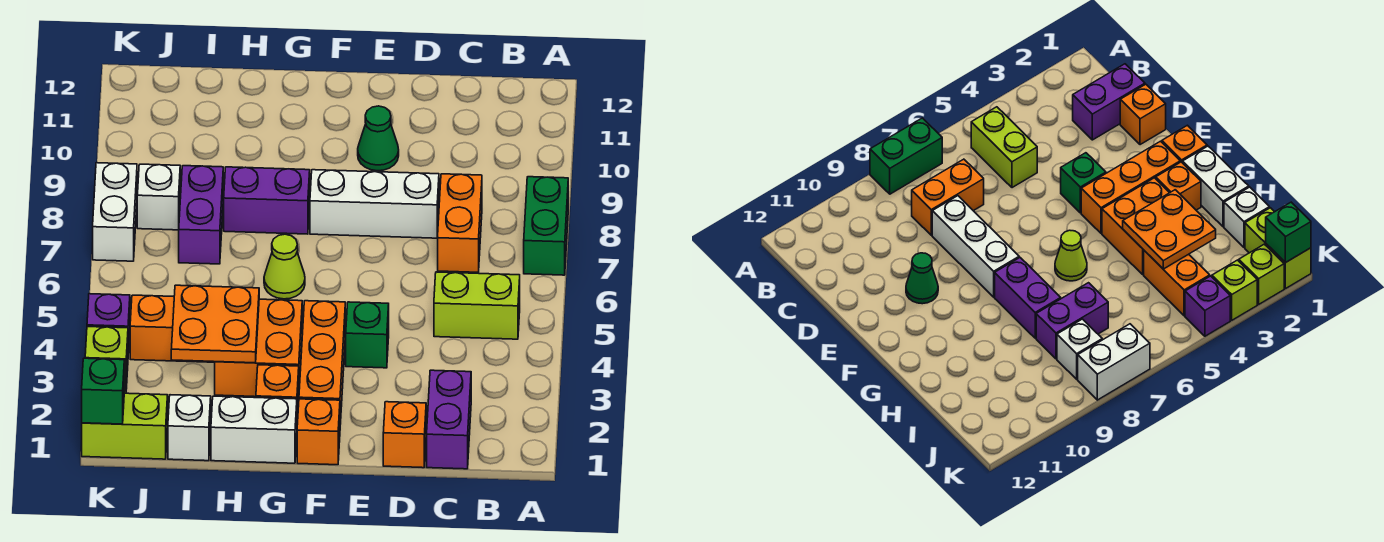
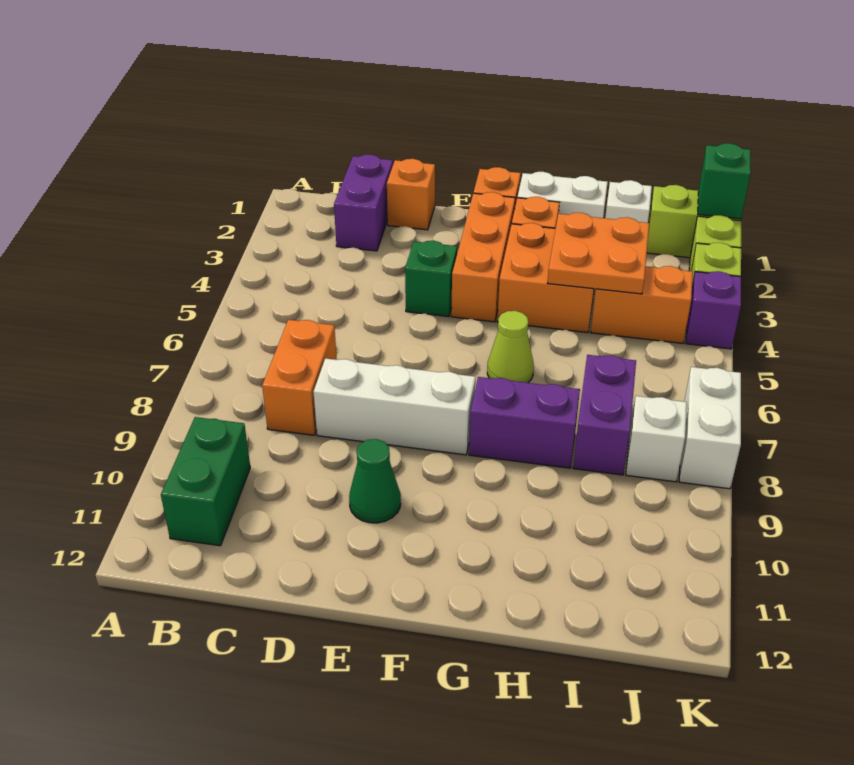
green 1x2 brick [524,177,568,275] -> green 1x2 brick moved to [161,417,250,546]
lime 1x2 brick [434,272,520,339] -> none

